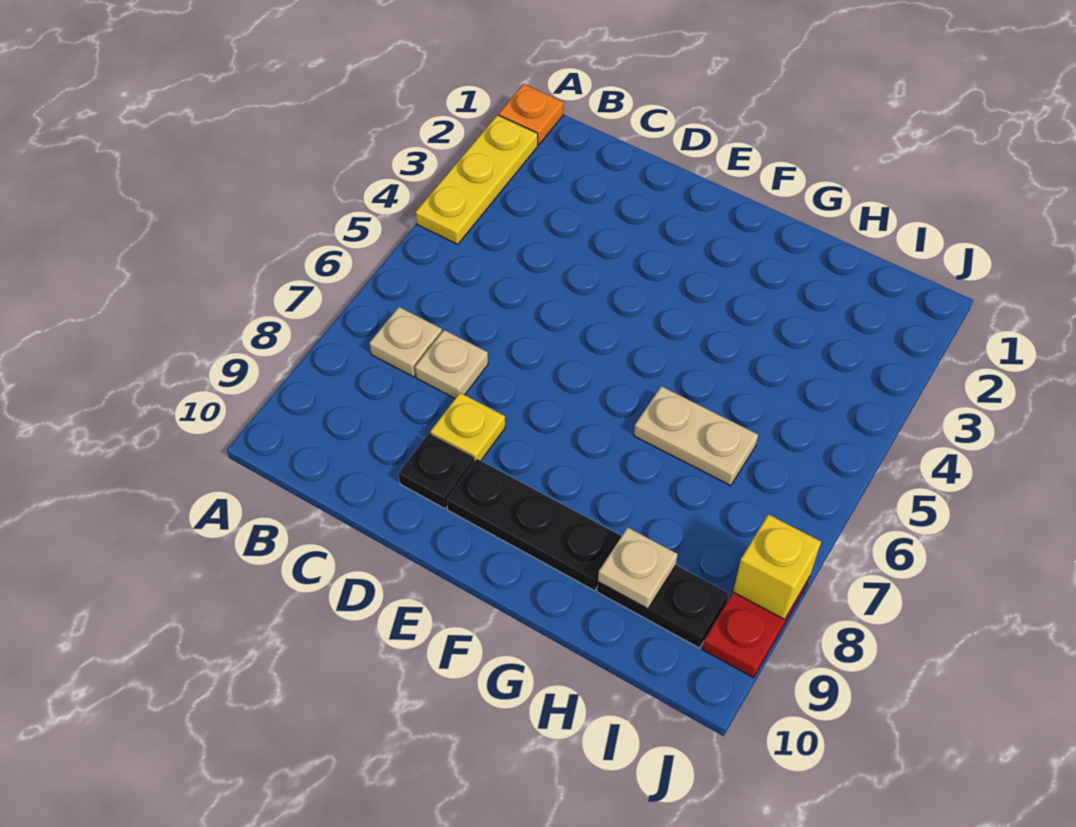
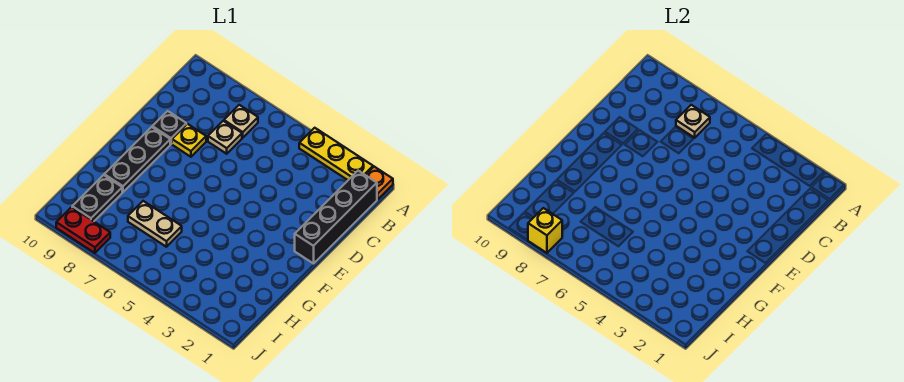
none -> black 1x4 brick [295,171,377,264]
tan 1x2 plate [634,386,758,486] -> tan 1x2 plate turned to [128,201,182,247]
tan 1x1 plate [598,528,678,609] -> tan 1x1 plate moved to [676,105,710,138]

